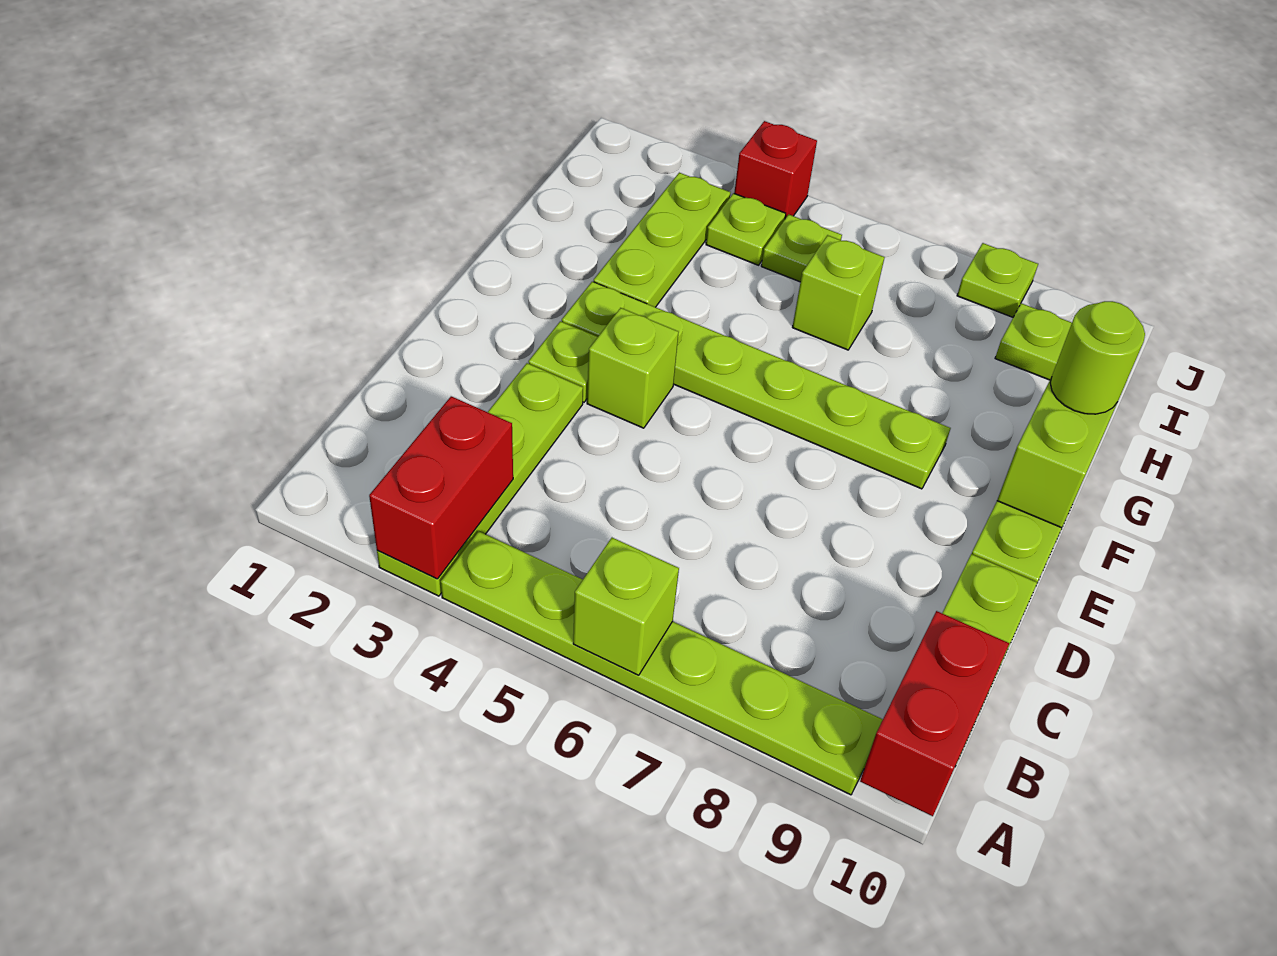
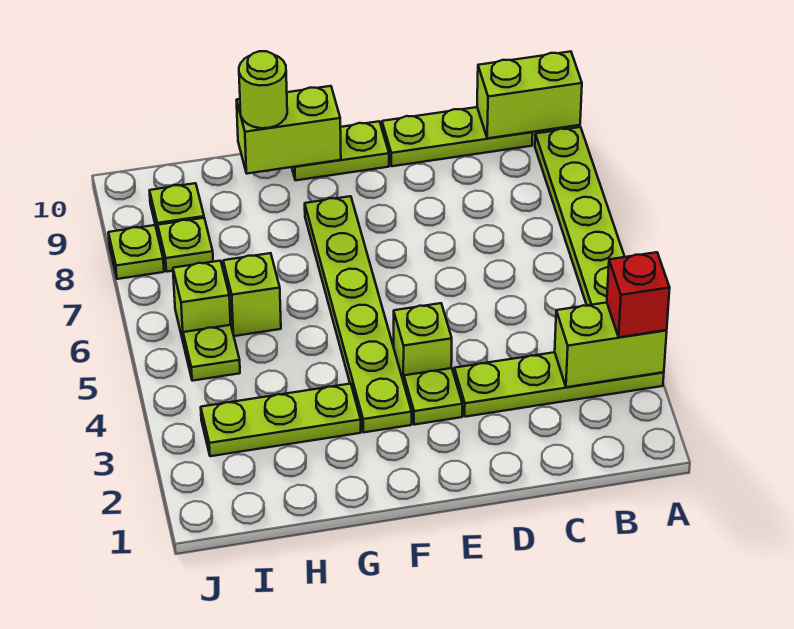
red 1x2 brick [369,396,513,579] -> lime 1x2 brick [555,303,667,387]
lime 1x1 brick [573,538,679,675] -> lime 1x1 brick moved to [173,261,231,343]
red 1x2 brick [860,611,1009,816] -> lime 1x2 brick [477,52,582,138]
lime 1x1 plate [706,193,786,265] -> lime 1x1 plate moved to [158,218,213,272]
red 1x1 brick [734,121,817,218] -> red 1x1 brick moved to [607,252,670,337]

